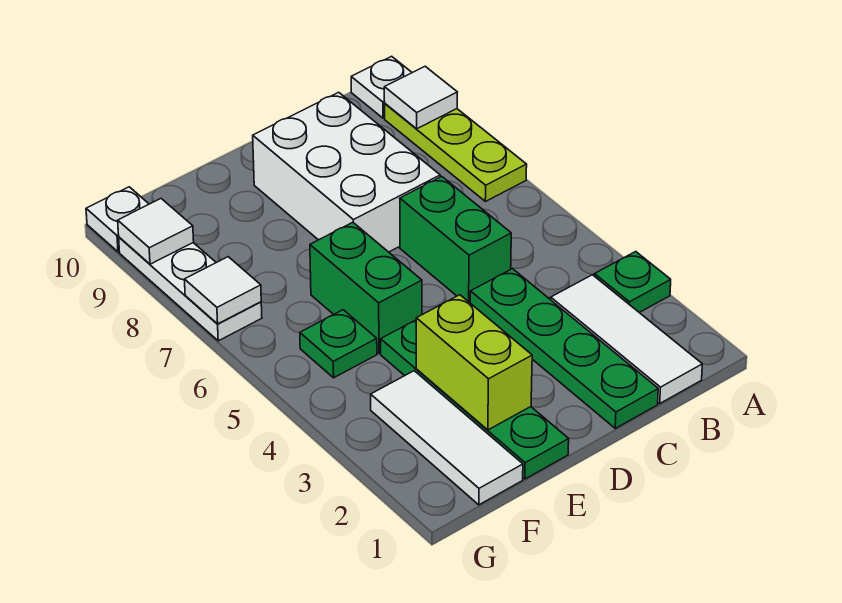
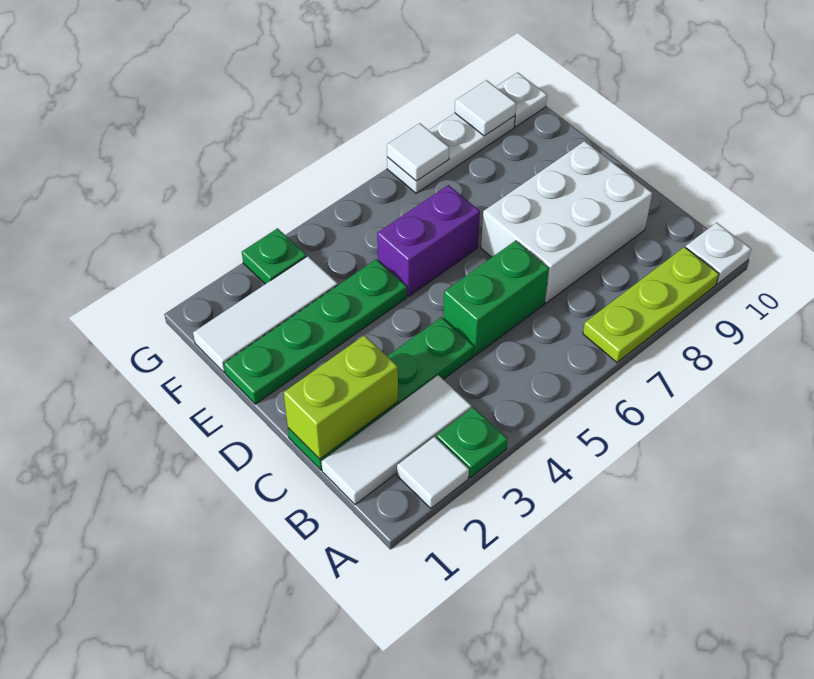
white 1x1 tile [384,66,457,129] -> white 1x1 tile moved to [397,437,469,508]
lime 1x2 brick [416,295,532,430] -> lime 1x2 brick moved to [284,335,398,459]
green 1x2 brick [310,222,422,353] -> purple 1x2 brick [377,185,480,296]
green 1x1 plate [300,310,377,378] -> green 1x1 plate moved to [242,228,307,284]

